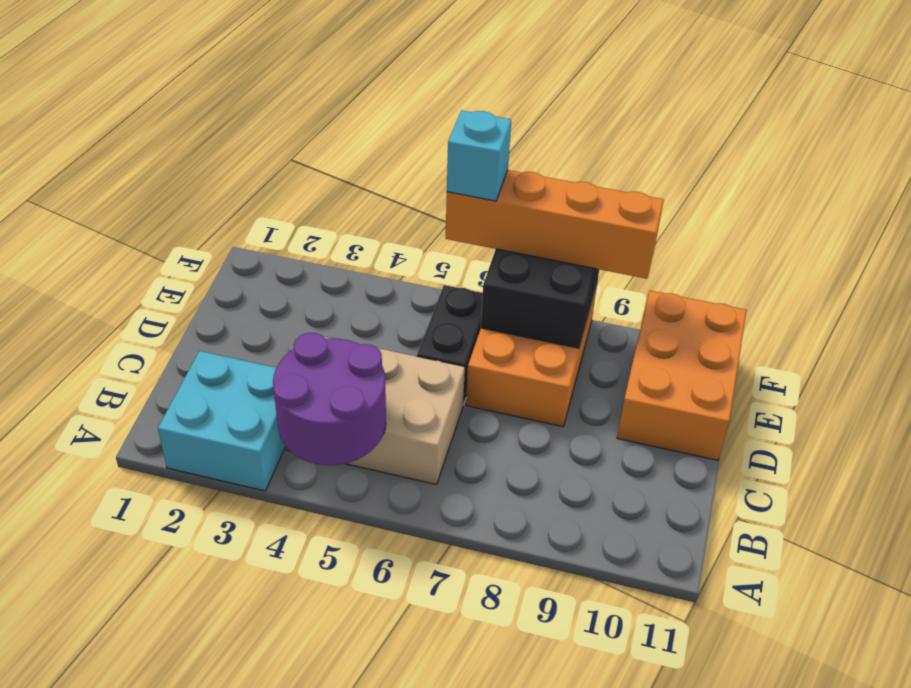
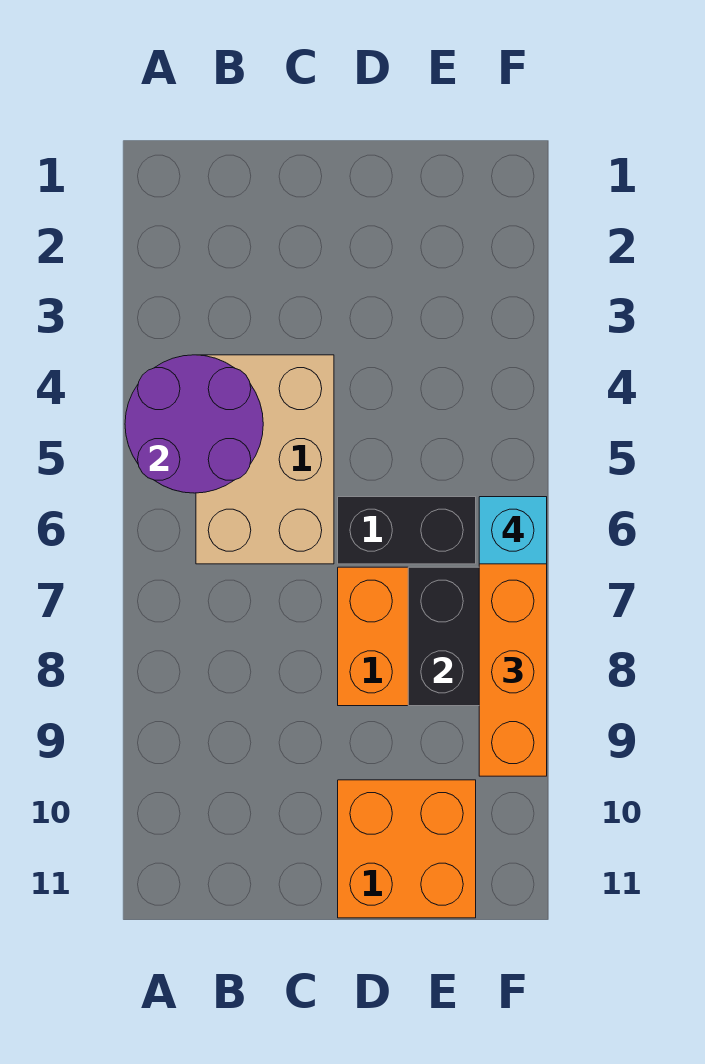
cyan 2x2 brick [158,351,286,491] -> none
orange 2x3 brick [617,290,747,460] -> orange 2x2 brick [338,780,476,918]

